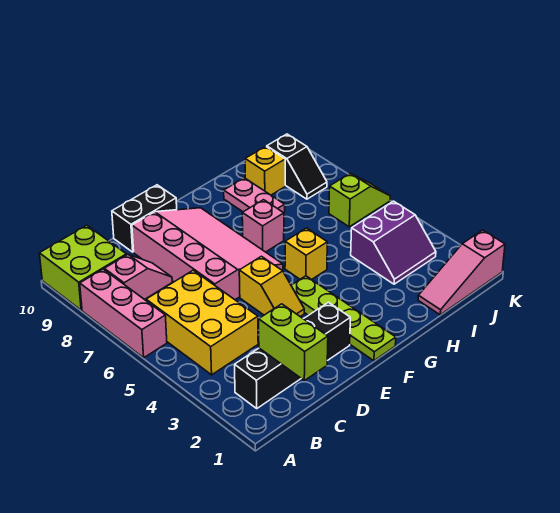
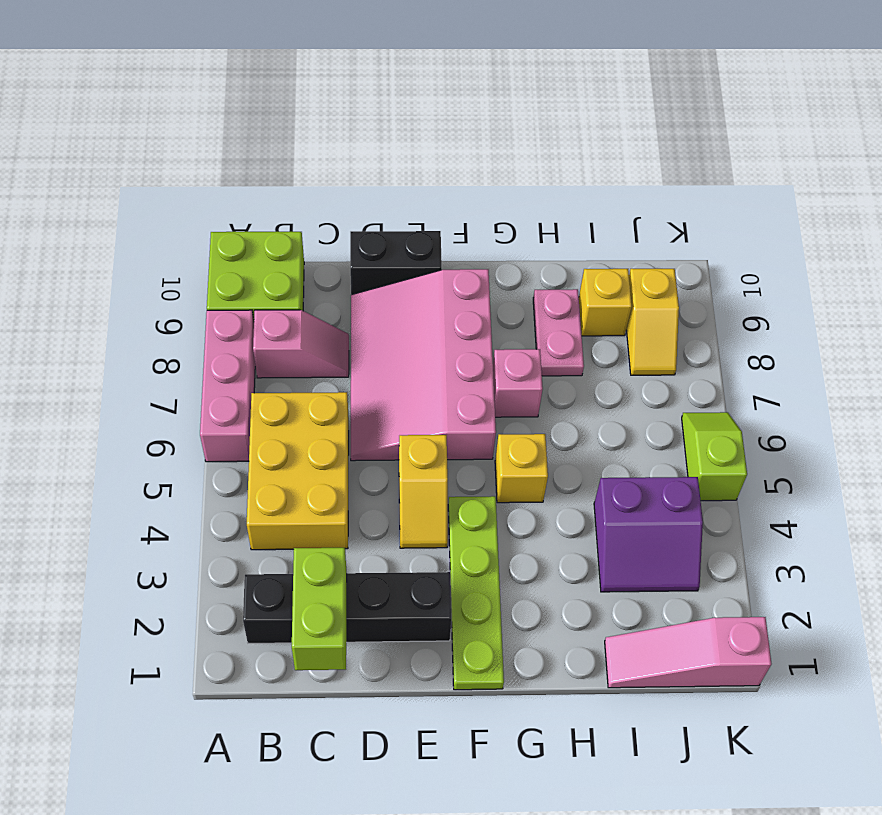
pink 3x4 slope [132,208,283,300] -> pink 3x4 slope turned to [351,269,496,461]
lime 1x2 slope [329,173,390,227] -> lime 1x2 slope turned to [682,412,747,501]
black 1x2 slope [267,134,327,199] -> yellow 1x2 slope [626,269,679,375]

